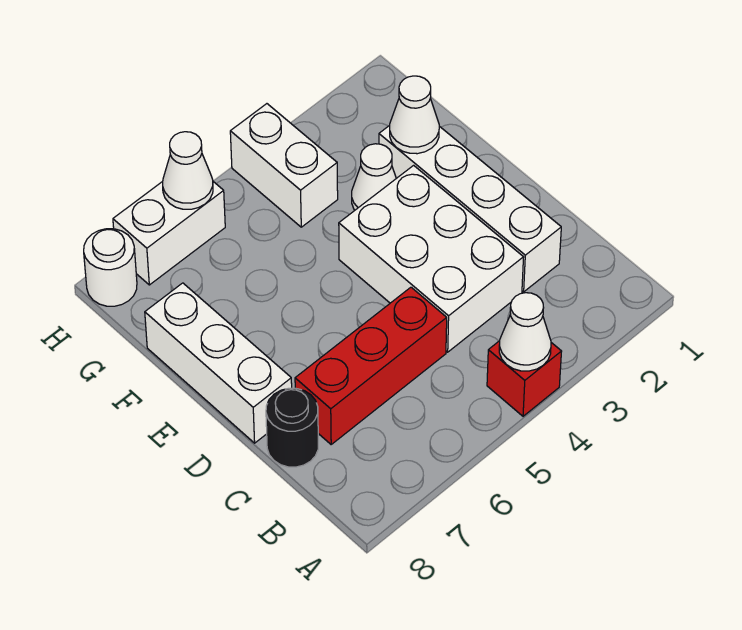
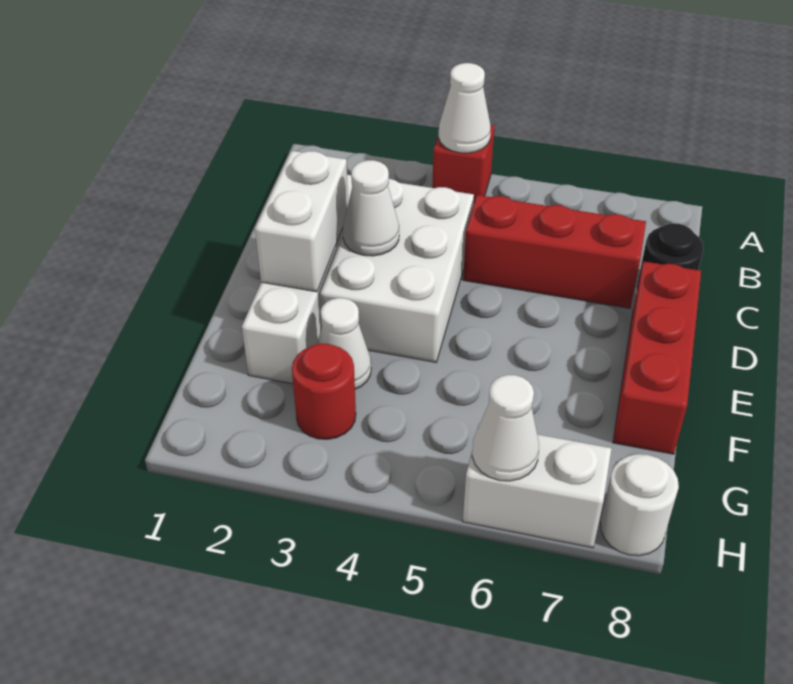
white 1x3 brick [145,283,292,443] -> red 1x3 brick [613,261,701,454]
white 1x1 cone [390,76,439,154] -> white 1x1 cone moved to [343,160,399,256]
none -> red 1x1 round brick [292,343,356,439]
white 1x2 brick [230,104,338,227] -> white 1x2 brick moved to [255,151,348,292]

